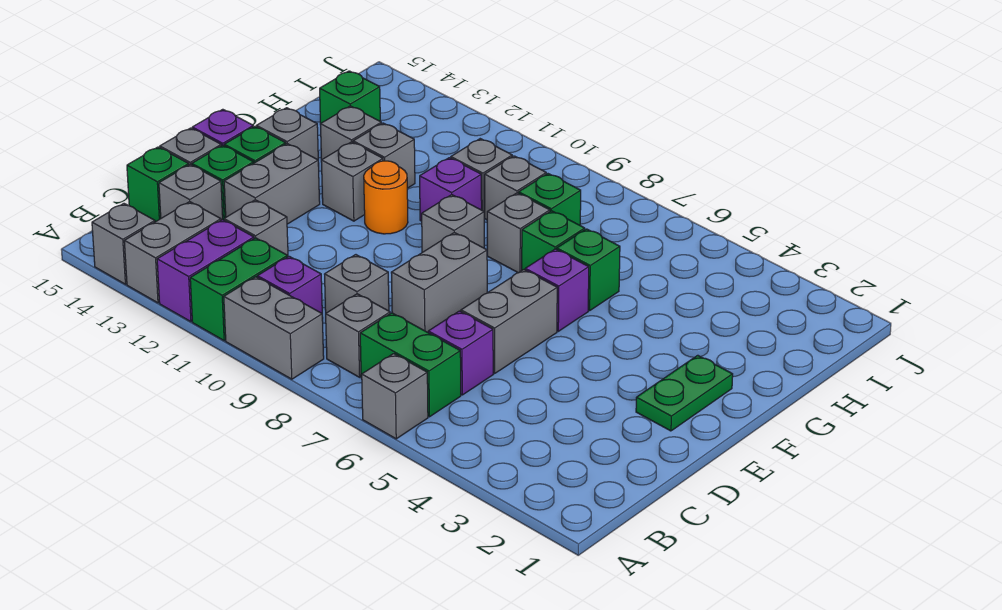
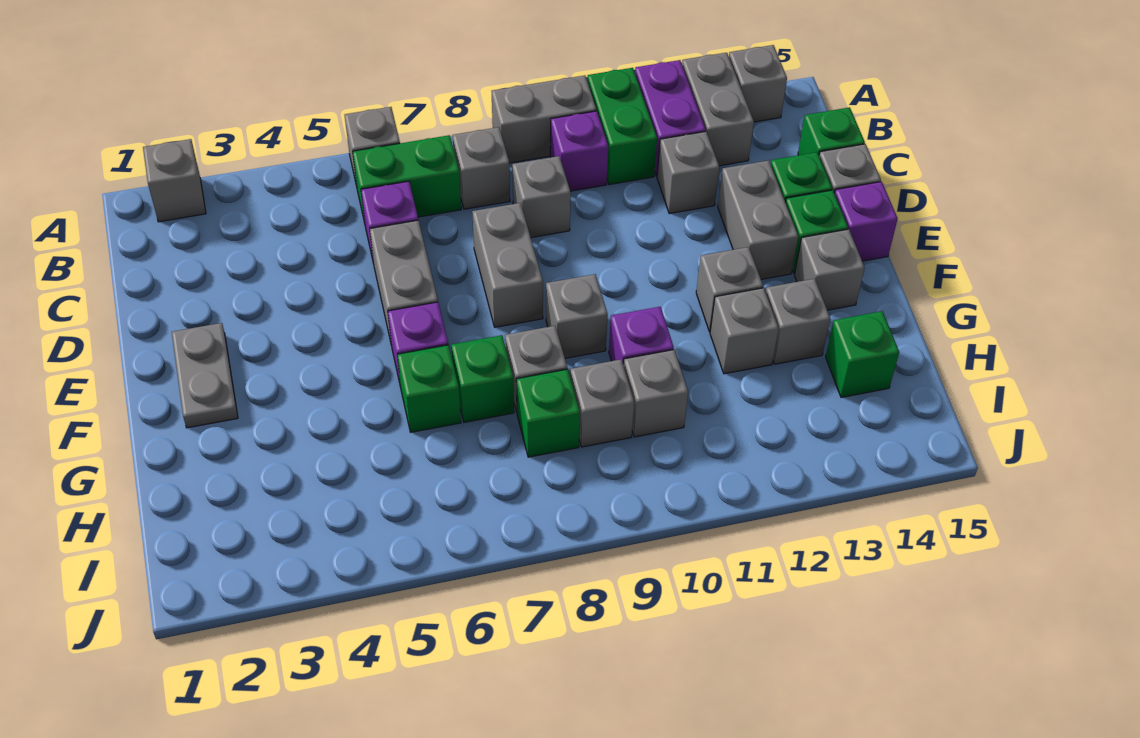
grey 1x1 brick [159,164,223,220] -> grey 1x1 brick moved to [143,139,206,222]
green 1x2 plate [636,355,733,431] -> grey 1x2 plate [172,323,238,428]
orange 1x1 round brick [364,161,408,234] -> none

